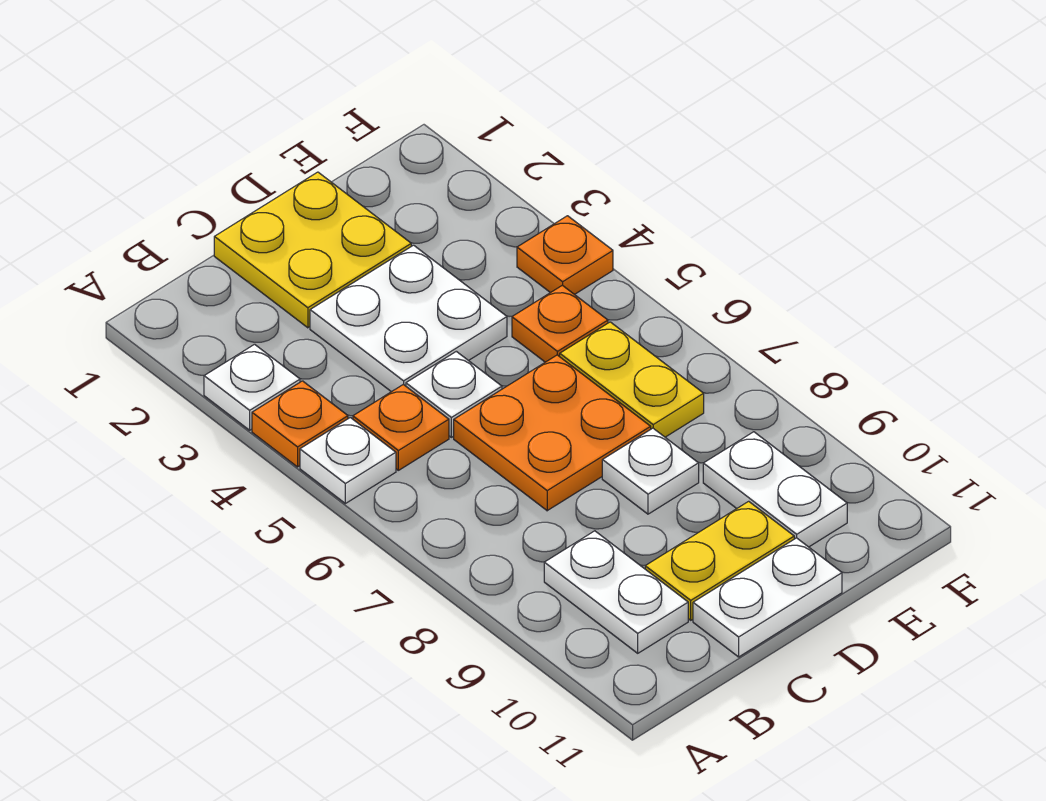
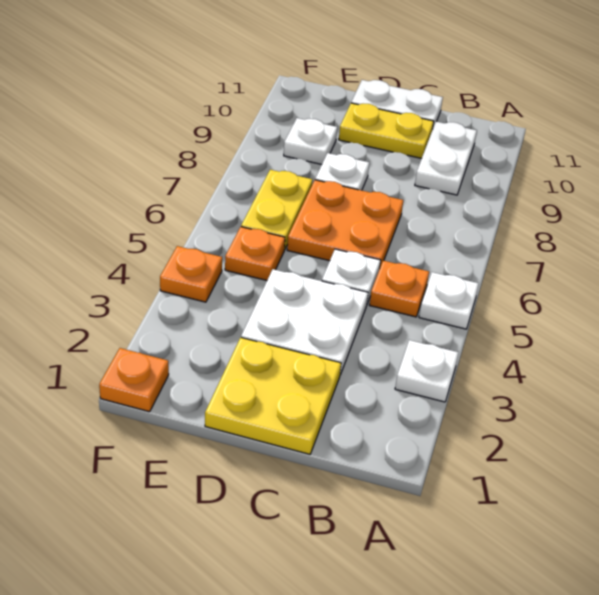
orange 1x1 plate [252,381,348,467] -> orange 1x1 plate moved to [99,348,169,412]
white 1x2 plate [703,432,847,547] -> white 1x1 plate [284,118,337,164]

